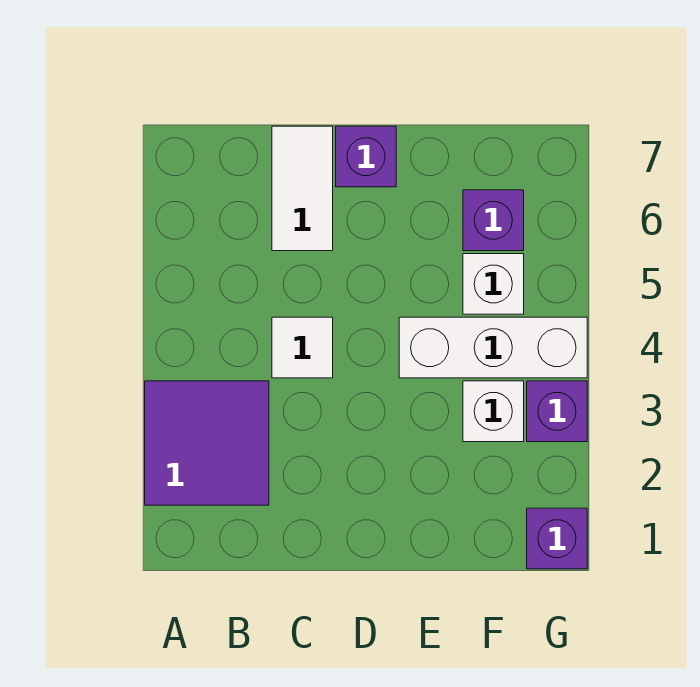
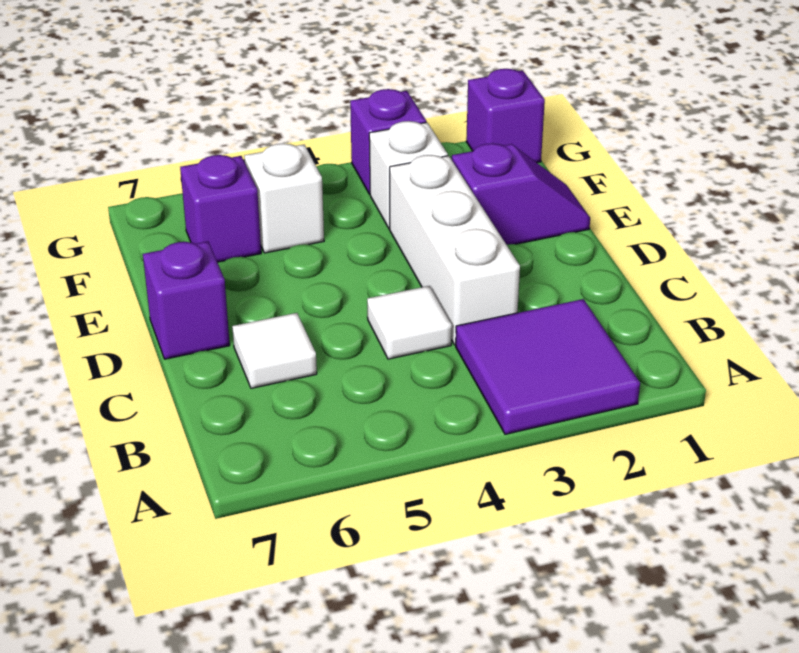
white 1x2 tile [272,126,333,251] -> white 1x1 tile [232,313,317,388]
none -> purple 1x2 slope [452,143,590,245]
white 1x3 brick [399,317,587,378] -> white 1x3 brick moved to [390,155,520,345]

